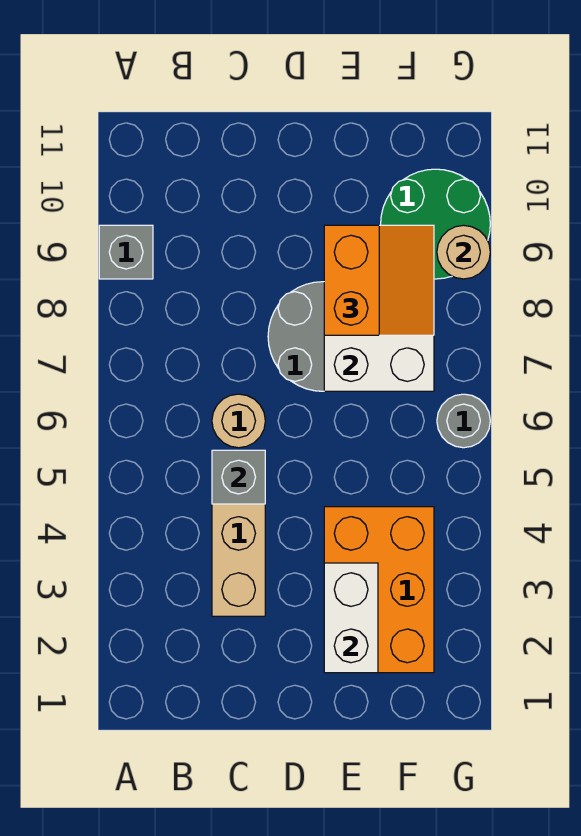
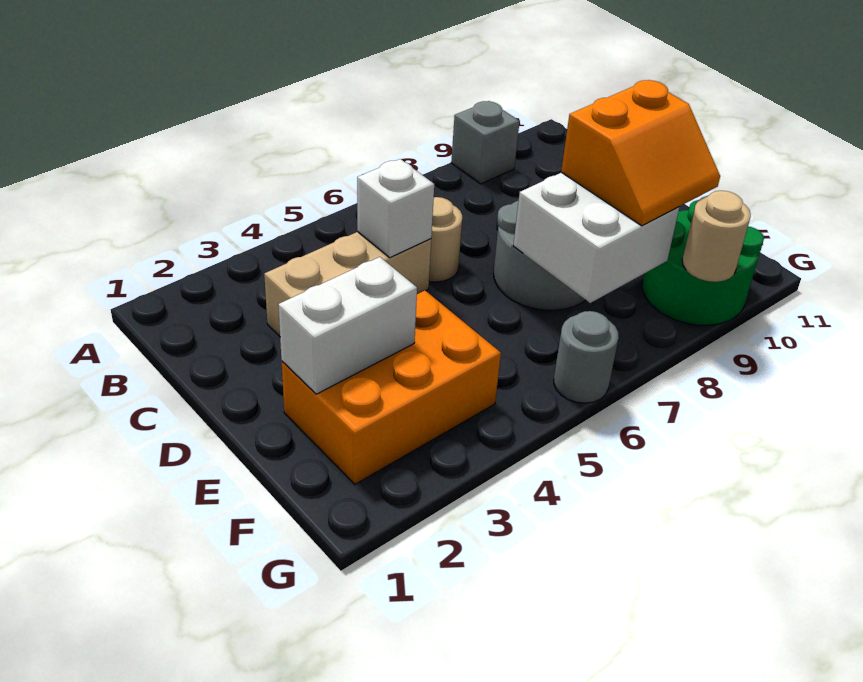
grey 1x1 brick [212,450,265,504] -> white 1x1 brick [357,159,434,258]

